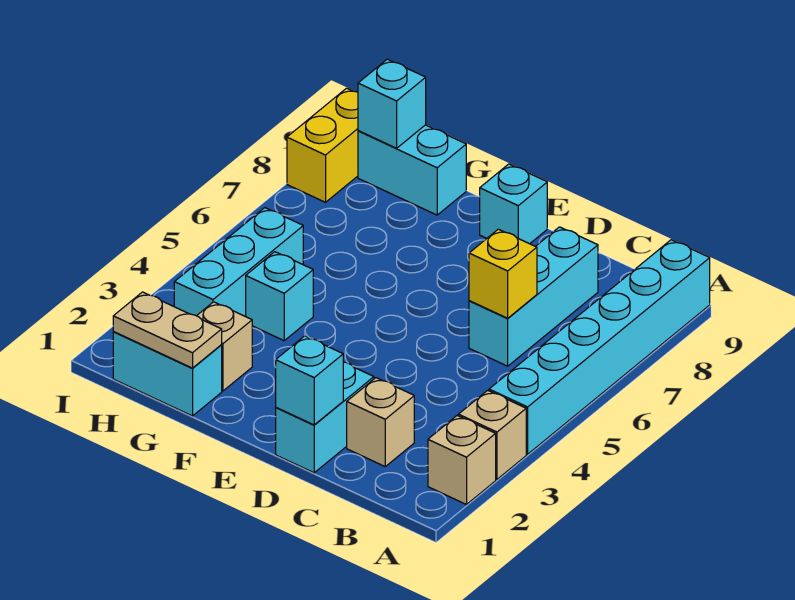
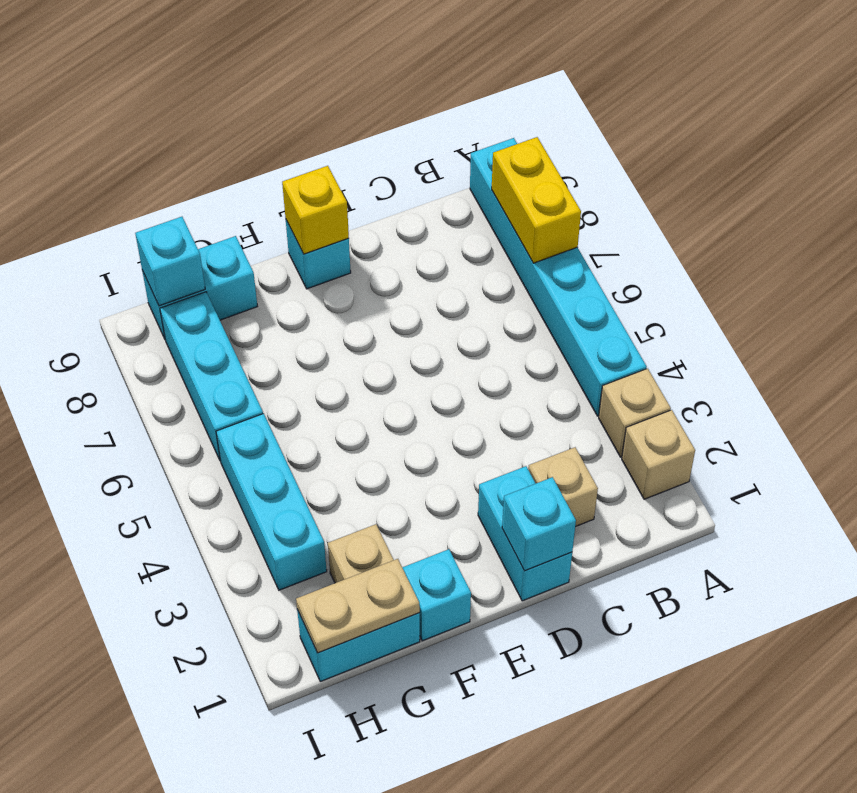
cyan 1x3 brick [469,227,598,366] -> cyan 1x3 brick moved to [160,292,263,461]
yellow 1x1 brick [469,229,537,318] -> yellow 1x1 brick moved to [282,166,349,254]
cyan 1x1 brick [246,252,313,341] -> cyan 1x1 brick moved to [402,549,471,641]
yellow 1x2 brick [287,88,358,202] -> yellow 1x2 brick moved to [492,137,581,263]

